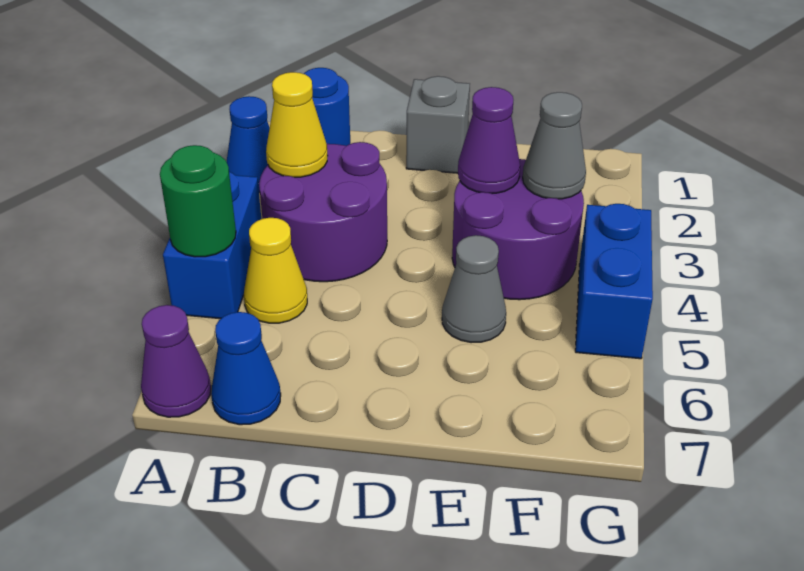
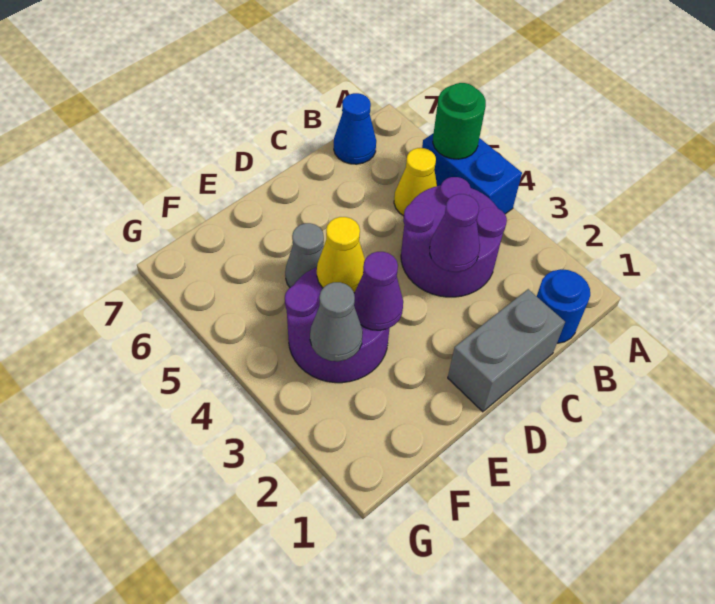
blue 1x1 cone [227,96,270,192] -> none
purple 1x1 cone [141,305,211,417] -> purple 1x1 cone moved to [430,194,480,272]
yellow 1x1 cone [266,72,328,177] -> yellow 1x1 cone moved to [317,217,365,293]
grey 1x1 brick [406,76,470,173] -> grey 1x2 brick [448,289,565,412]
blue 1x2 brick [575,204,653,359] -> none

